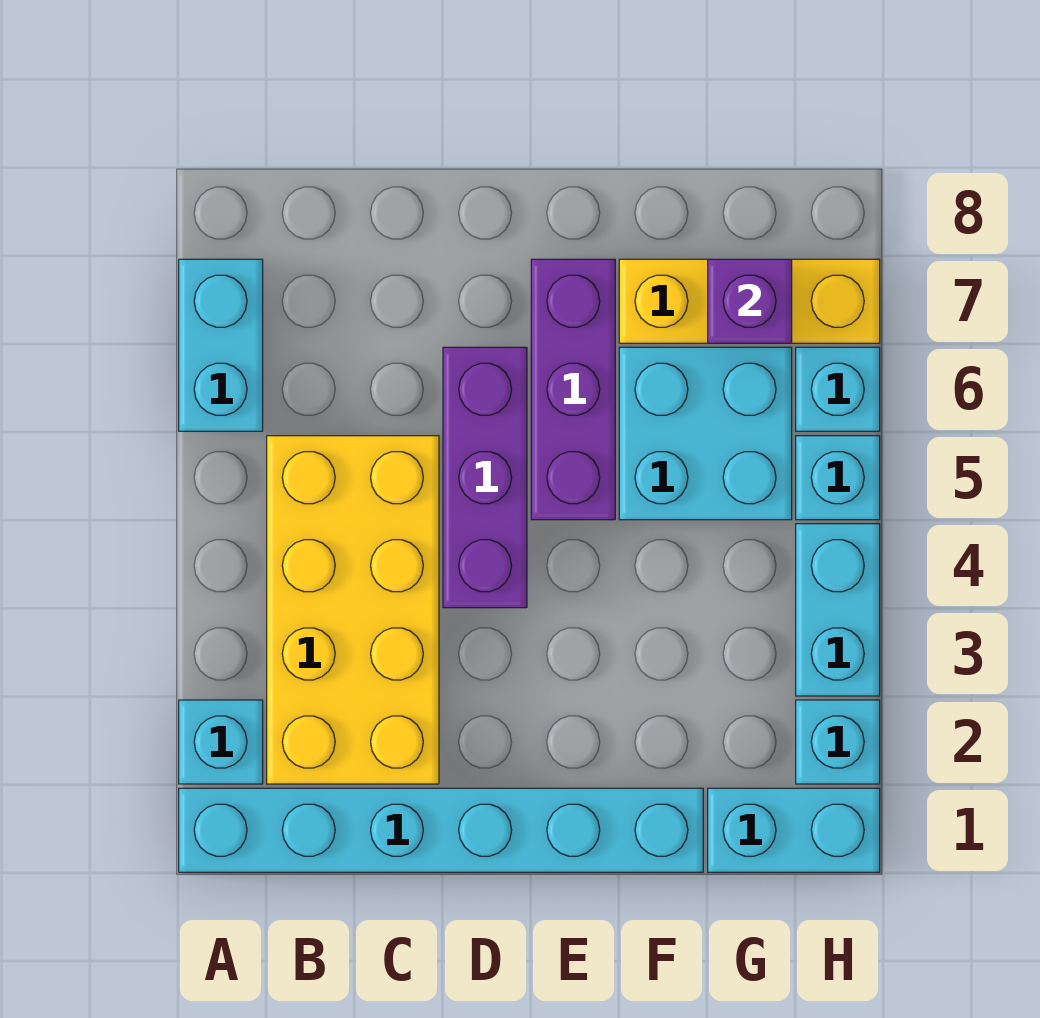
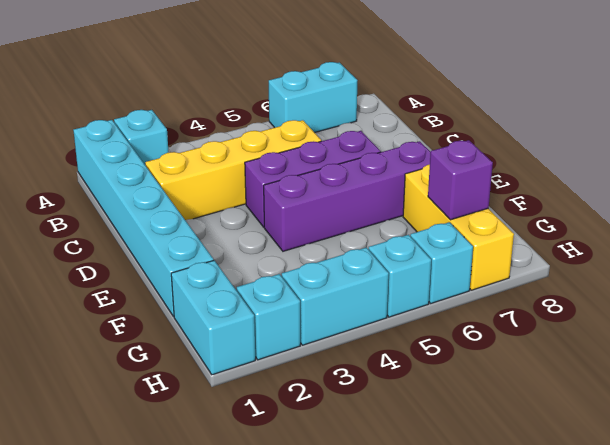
yellow 2x4 brick [267,436,439,784] -> yellow 1x4 brick [145,120,321,220]
purple 1x3 brick [531,259,615,520] -> purple 1x4 brick [264,141,431,251]
cyan 2x2 brick [619,347,792,520] -> none

